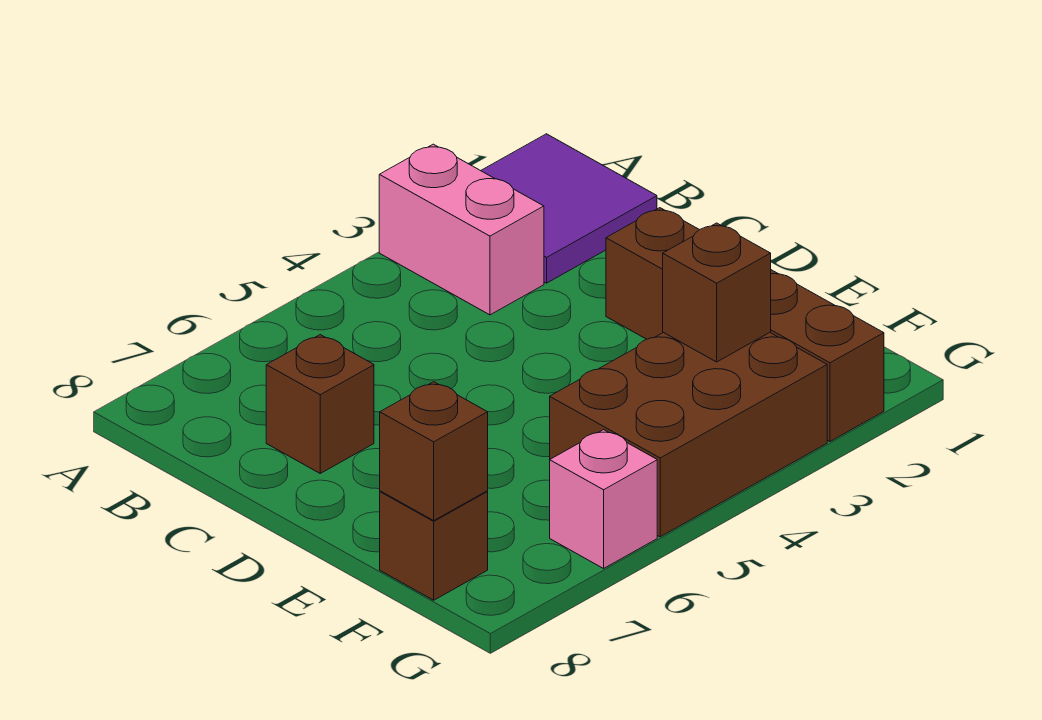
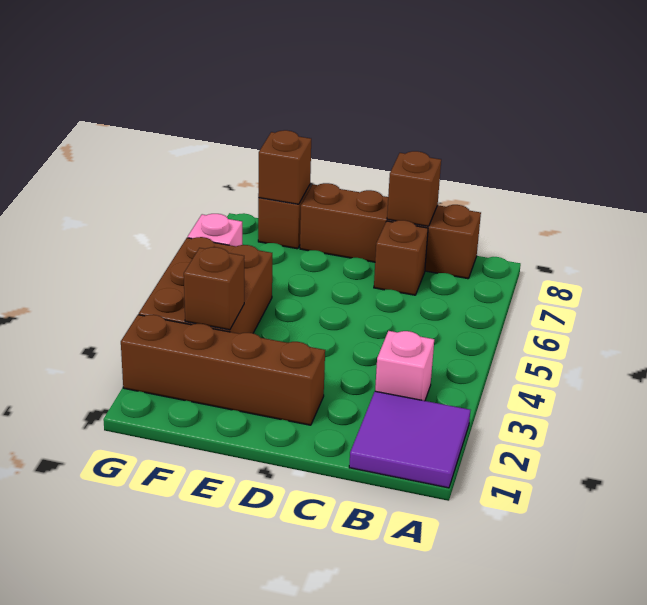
pink 1x2 brick [379,144,544,315] -> pink 1x1 brick [375,331,434,401]
none -> brown 1x4 brick [300,183,481,279]
none -> brown 1x1 brick [387,151,441,226]

